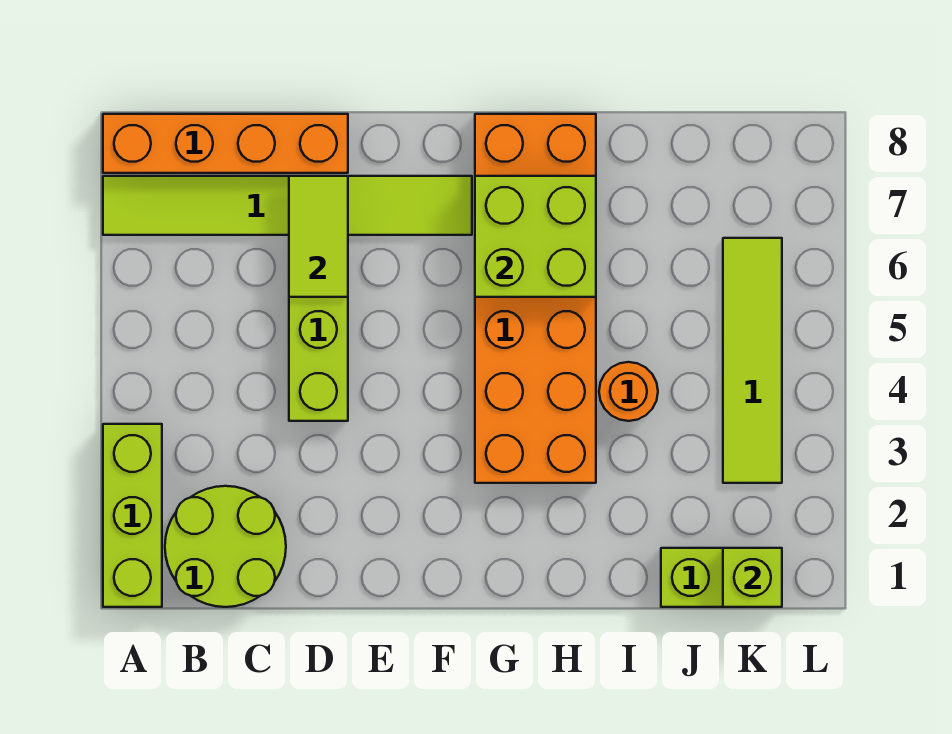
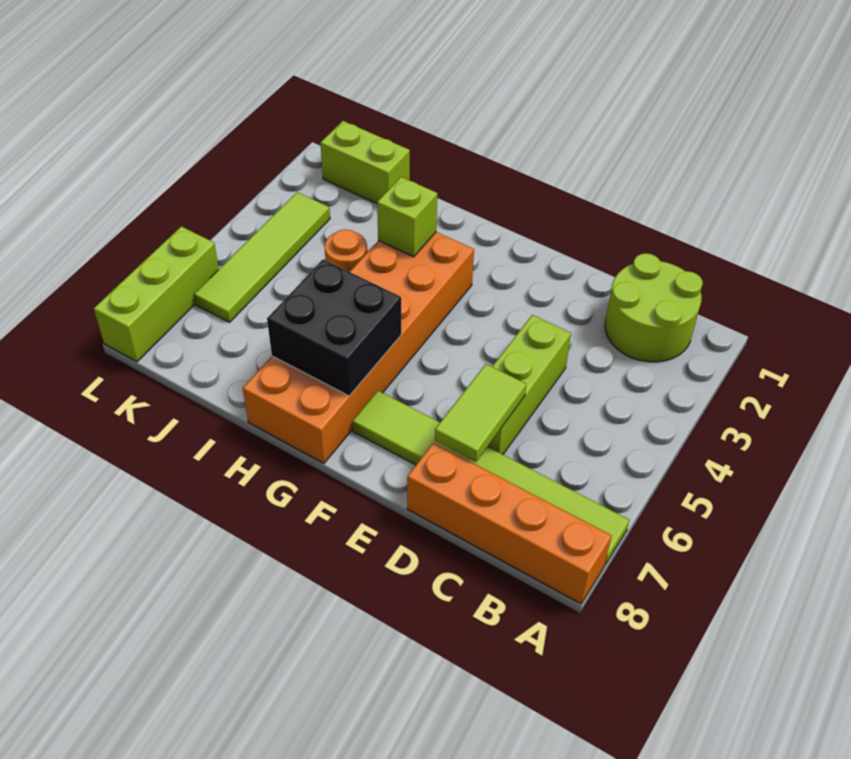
lime 1x3 brick [103,424,162,607] -> lime 1x3 brick moved to [94,226,219,362]
lime 2x2 brick [475,176,596,297] -> black 2x2 brick [267,259,401,396]
lime 1x1 brick [723,548,782,607] -> lime 1x1 brick moved to [377,177,437,257]

